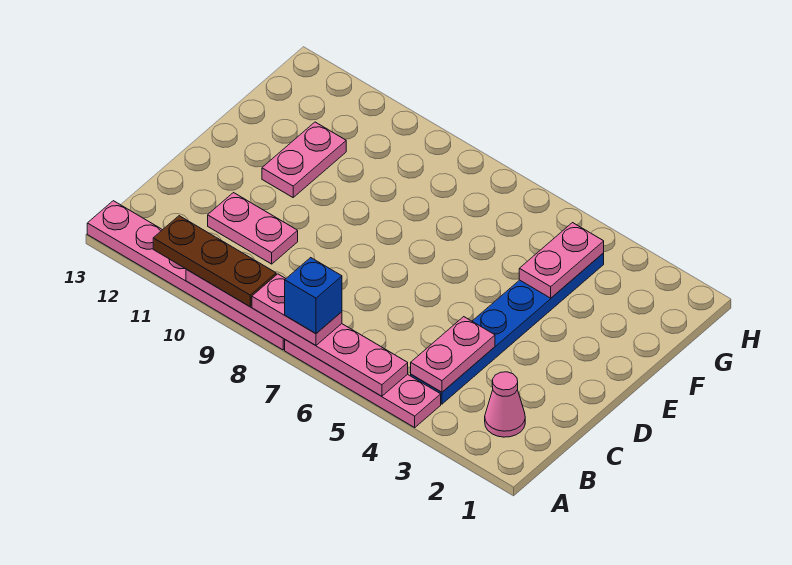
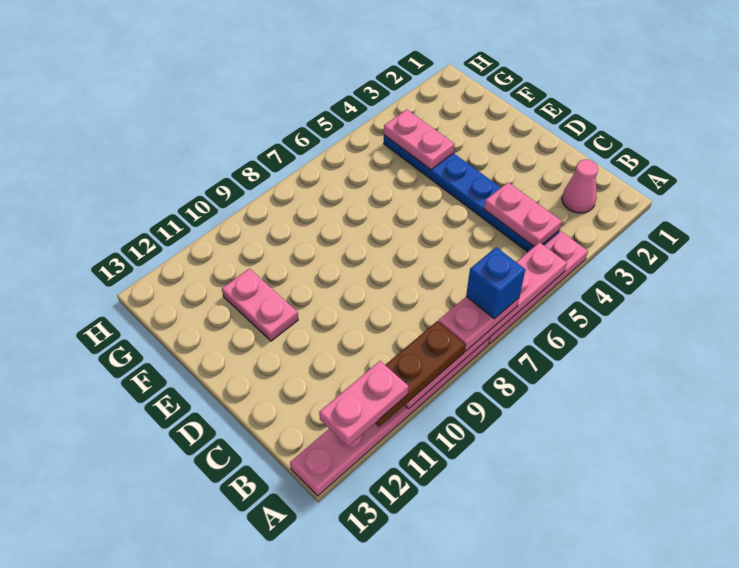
pink 1x2 plate [208,193,298,264] -> pink 1x2 plate moved to [319,361,409,446]

